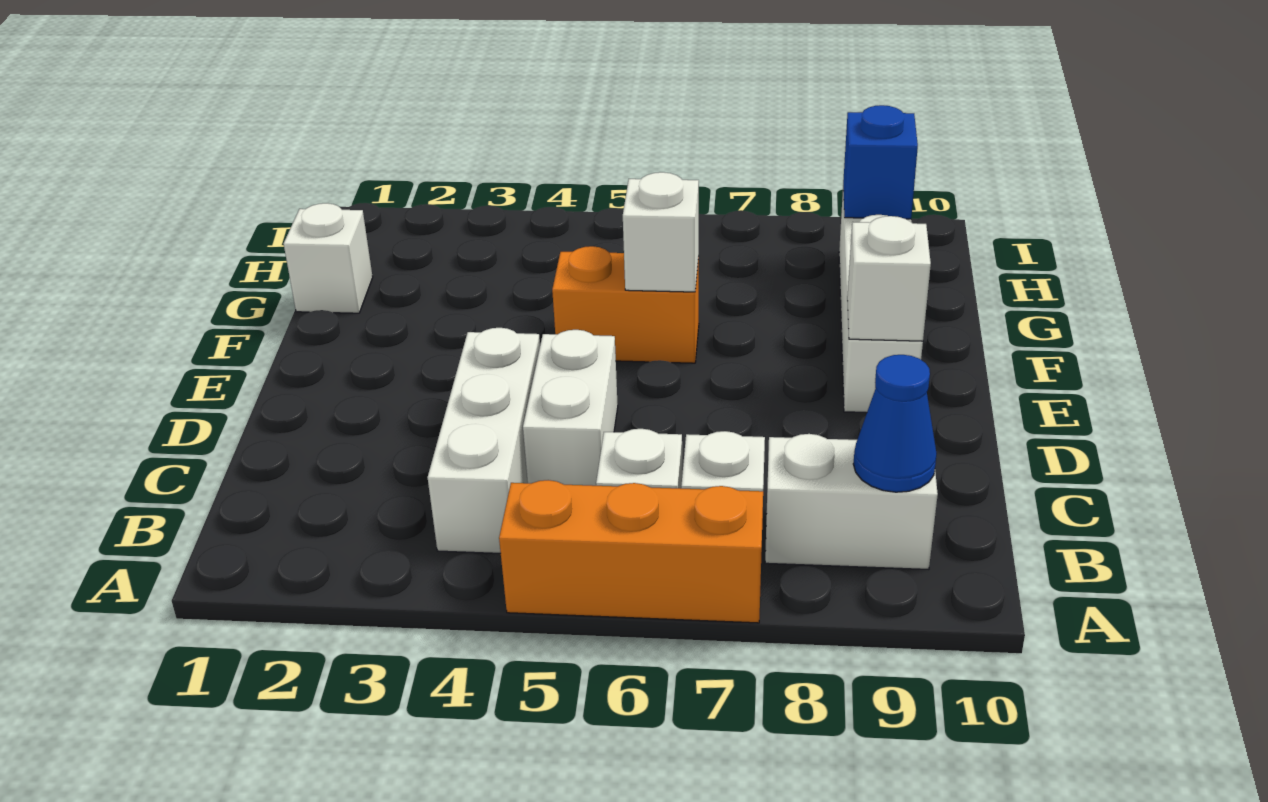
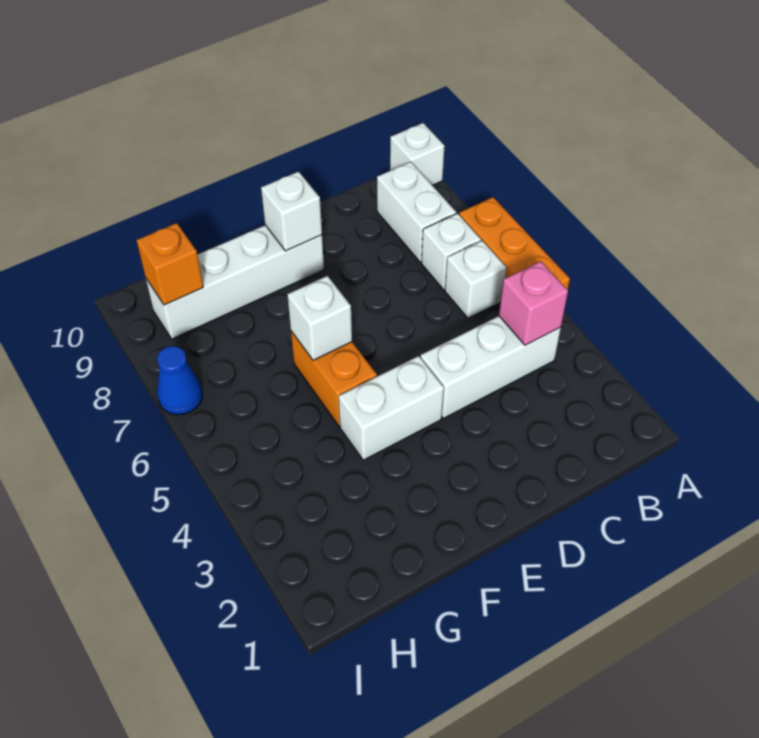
none -> pink 1x1 brick [499,261,568,345]
blue 1x1 cone [853,355,937,492] -> blue 1x1 cone moved to [157,346,202,415]
white 1x2 brick [523,330,618,486] -> white 1x2 brick moved to [339,356,444,460]
white 1x1 brick [283,203,373,313] -> white 1x1 brick moved to [390,123,444,185]
blue 1x1 brick [843,105,918,219] -> orange 1x1 brick [137,223,203,305]

